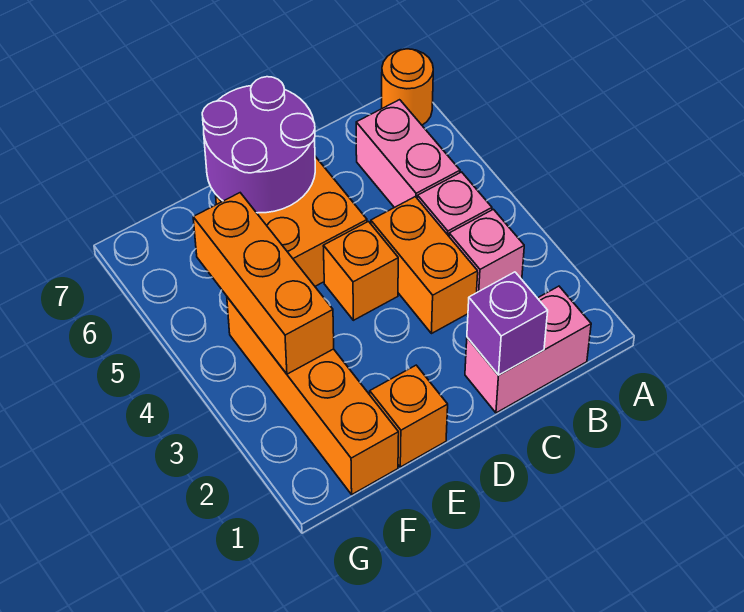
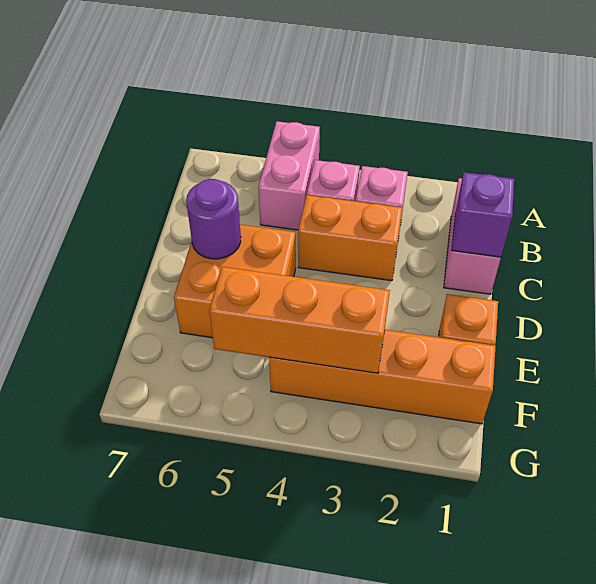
orange 1x1 round brick [382,49,433,125] -> none
pink 1x2 brick [356,100,460,208] -> pink 1x2 brick turned to [258,121,320,230]
orange 1x1 brick [323,222,398,320] -> none
purple 2x2 round brick [202,77,315,213] -> purple 1x1 round brick [186,179,241,259]

